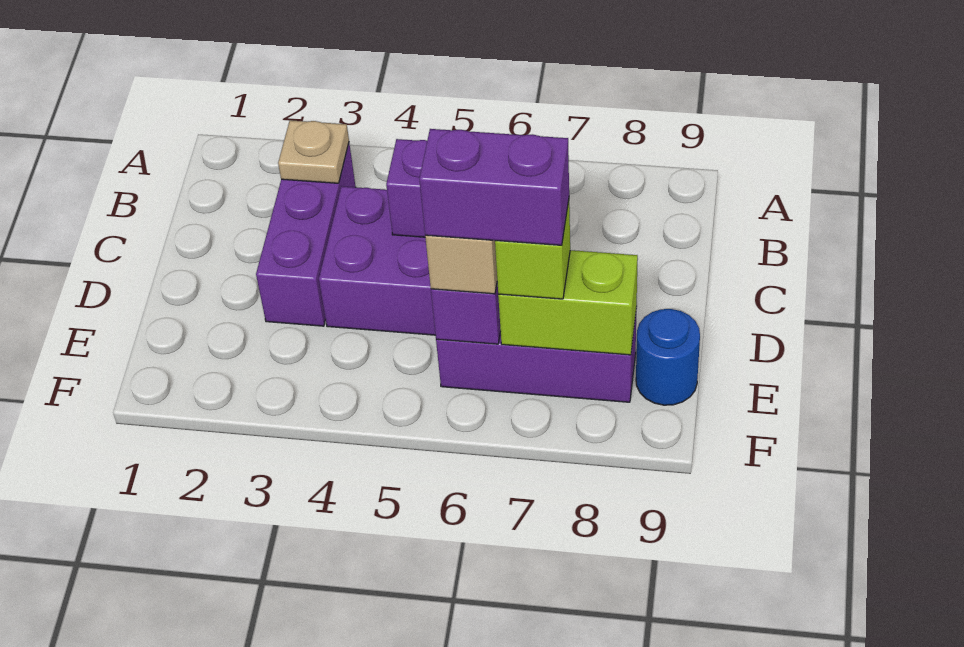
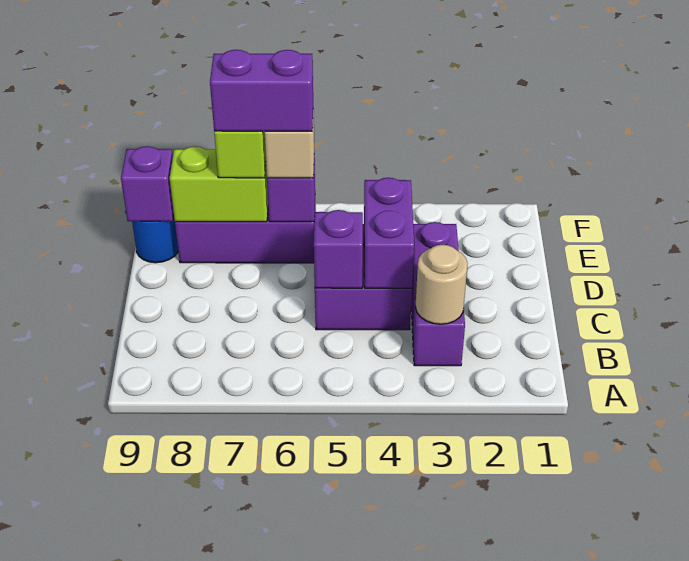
tan 1x1 plate [278,120,349,183] -> tan 1x1 round brick [415,245,468,324]
none -> purple 1x2 brick [364,178,414,288]
none -> purple 1x1 brick [121,146,174,221]

